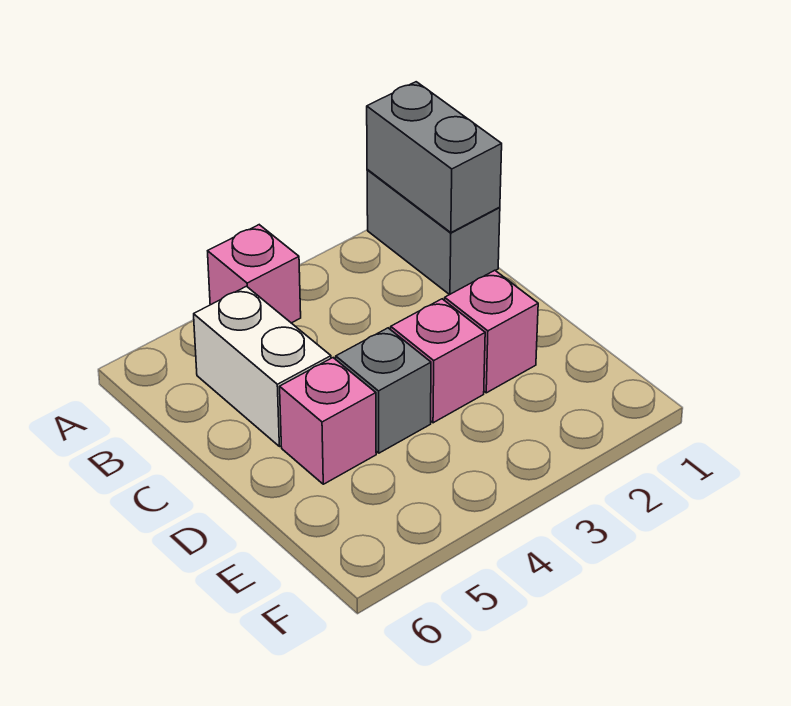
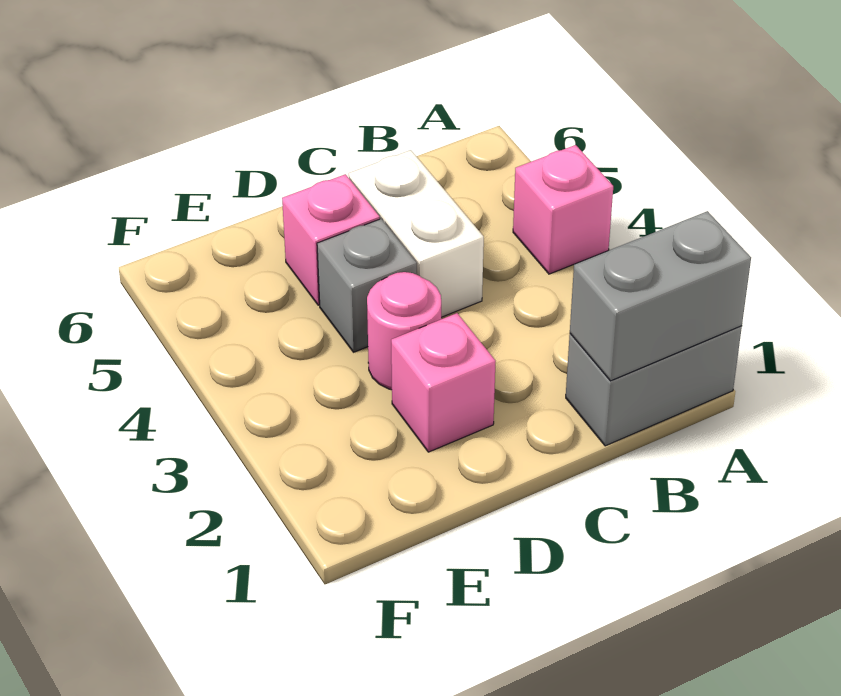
white 1x2 brick [194,286,331,447] -> white 1x2 brick turned to [349,150,484,317]
pink 1x1 brick [391,299,485,423] -> pink 1x1 round brick [367,272,441,390]

